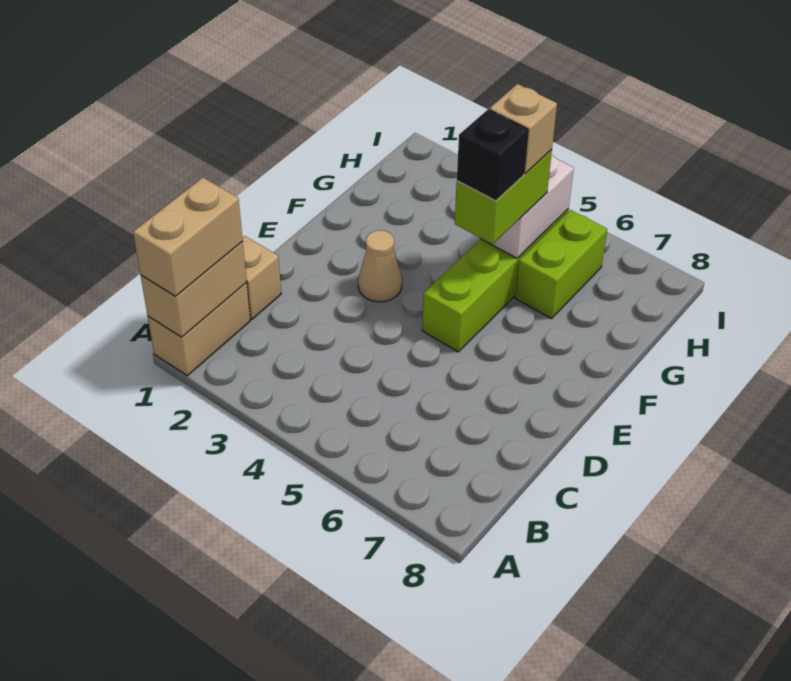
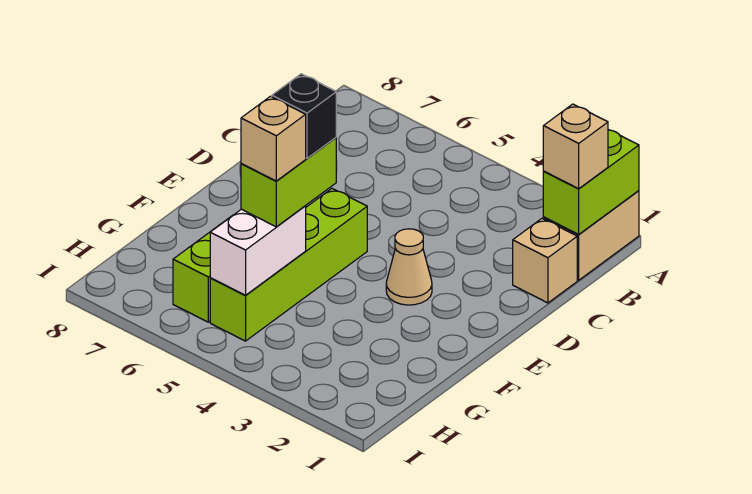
tan 1x2 brick [141,241,247,337] -> lime 1x2 brick [543,130,639,234]
tan 1x2 brick [133,177,243,296] -> tan 1x1 brick [543,104,608,189]

